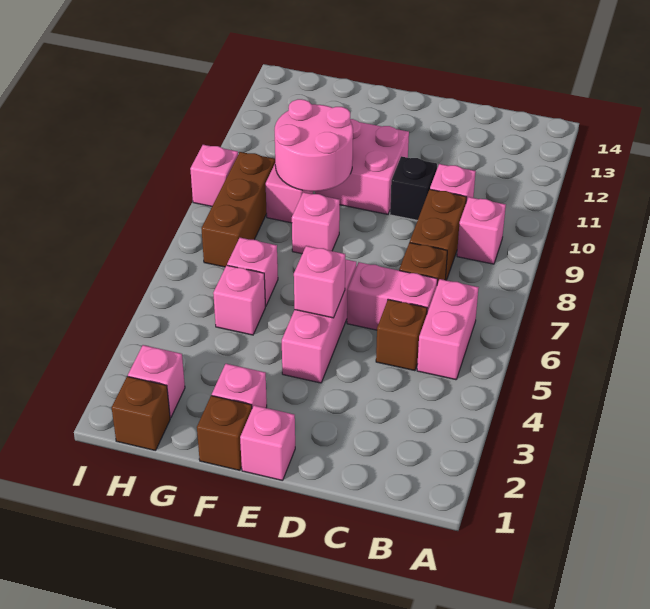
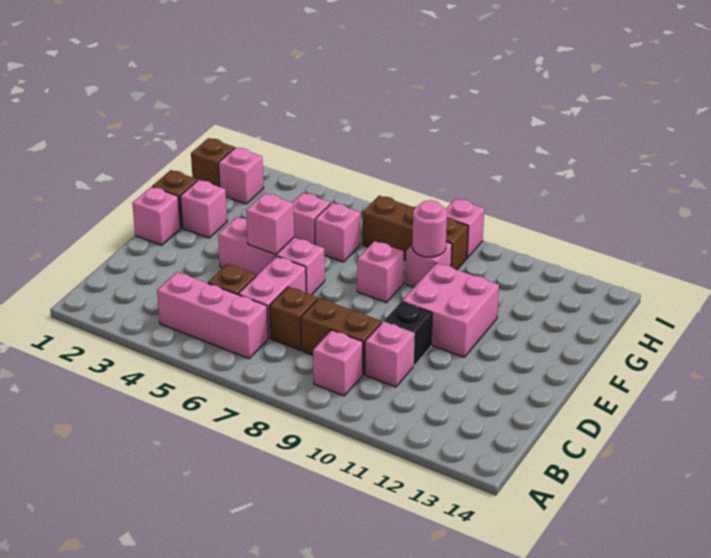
pink 1x2 brick [417,279,479,380] -> pink 1x3 brick [157,272,268,359]
pink 2x2 round brick [275,99,353,191] -> pink 1x1 round brick [412,200,447,257]

